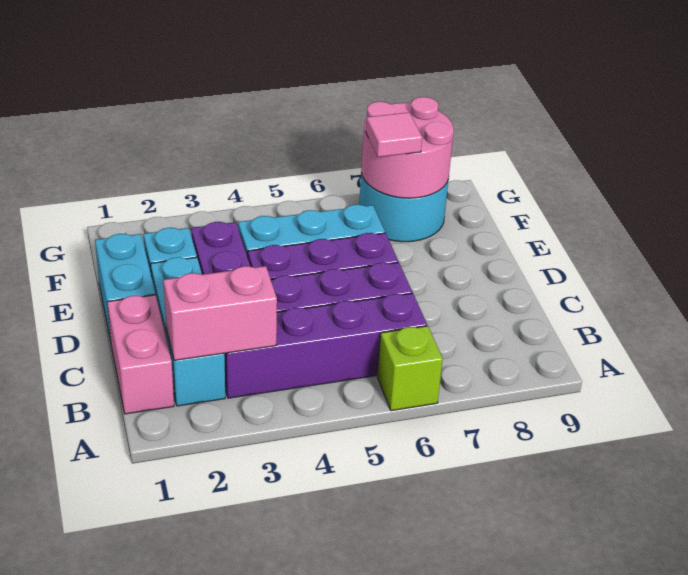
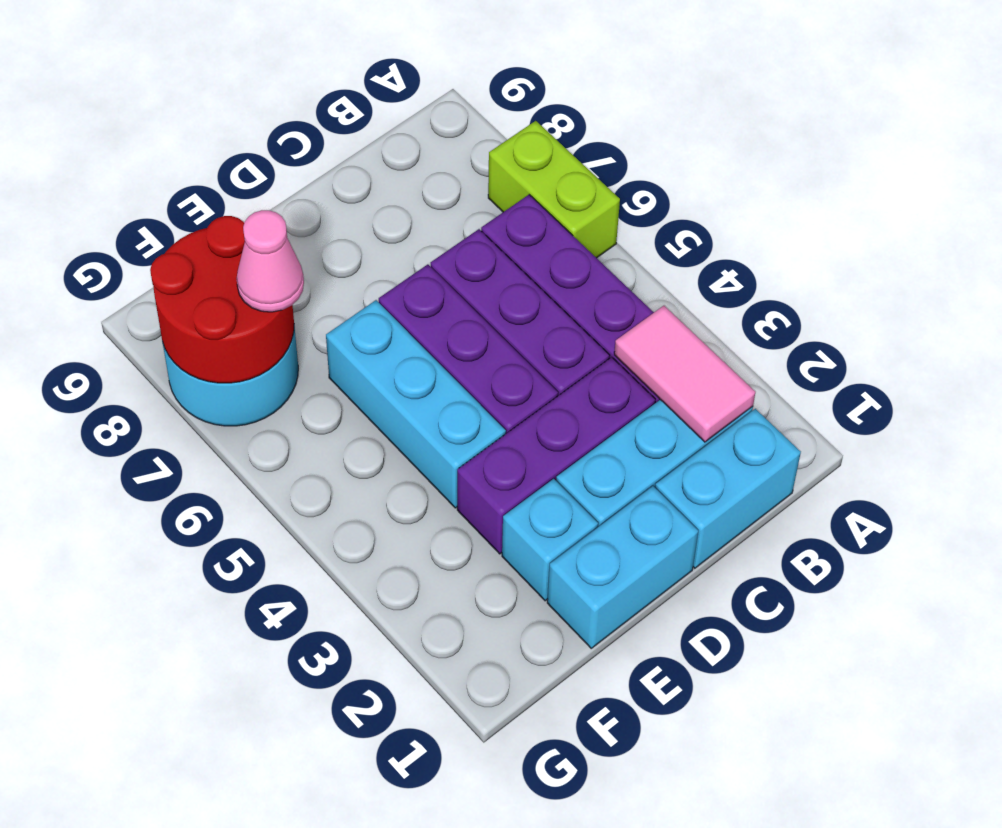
lime 1x1 brick [377,326,443,411] -> lime 1x2 brick [488,121,620,258]
pink 1x2 brick [107,295,174,414] -> cyan 1x2 brick [655,409,801,568]
pink 1x2 brick [163,266,277,360] -> pink 1x2 tile [614,306,755,442]
pink 2x2 round brick [361,97,454,198] -> red 2x2 round brick [150,216,294,383]
pink 1x1 tile [366,112,422,157] -> pink 1x1 cone [236,210,304,312]

